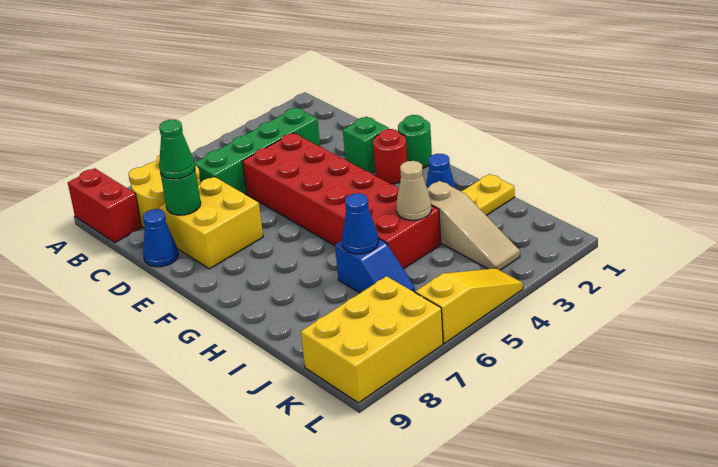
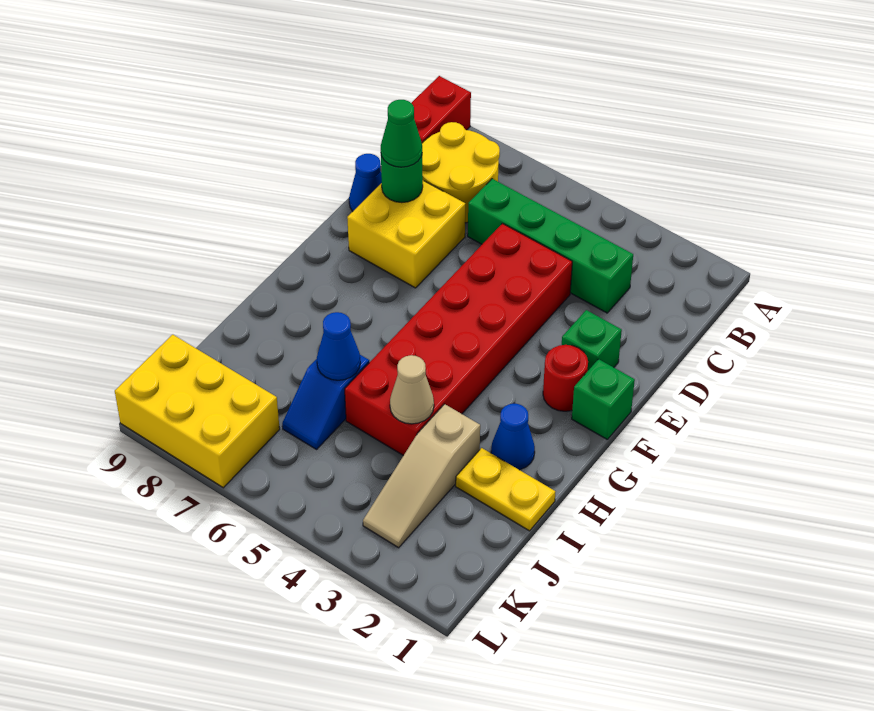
green 1x1 round brick [398,115,432,168] -> green 1x1 brick [572,359,635,439]
yellow 1x3 slope [416,268,523,343] -> none

